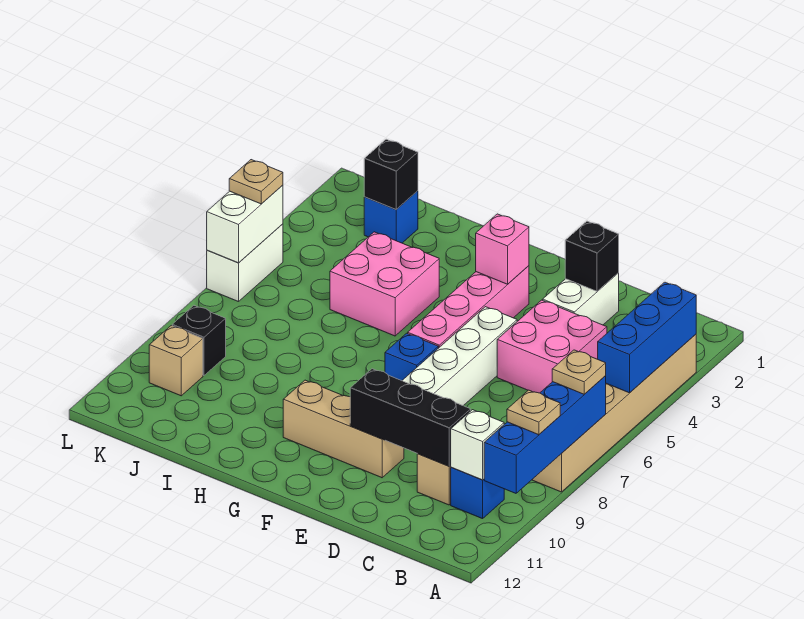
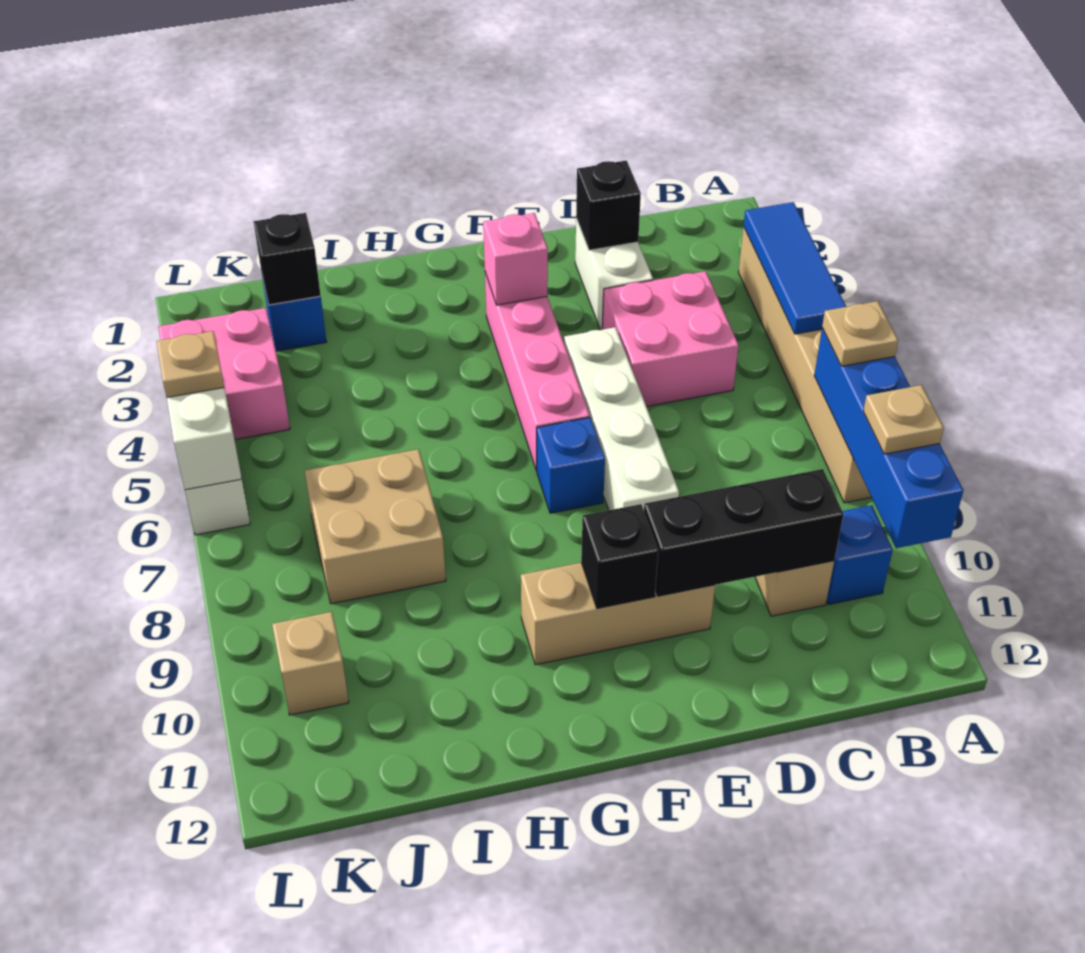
blue 1x3 brick [598,282,696,393] -> blue 1x3 tile [744,202,846,334]
white 1x1 brick [450,410,504,480] -> none
pink 2x2 brick [330,232,439,336] -> pink 2x2 brick moved to [158,308,290,440]
none -> tan 2x2 brick [305,449,446,604]
black 1x1 brick [172,306,226,376] -> black 1x1 brick moved to [581,504,658,609]

